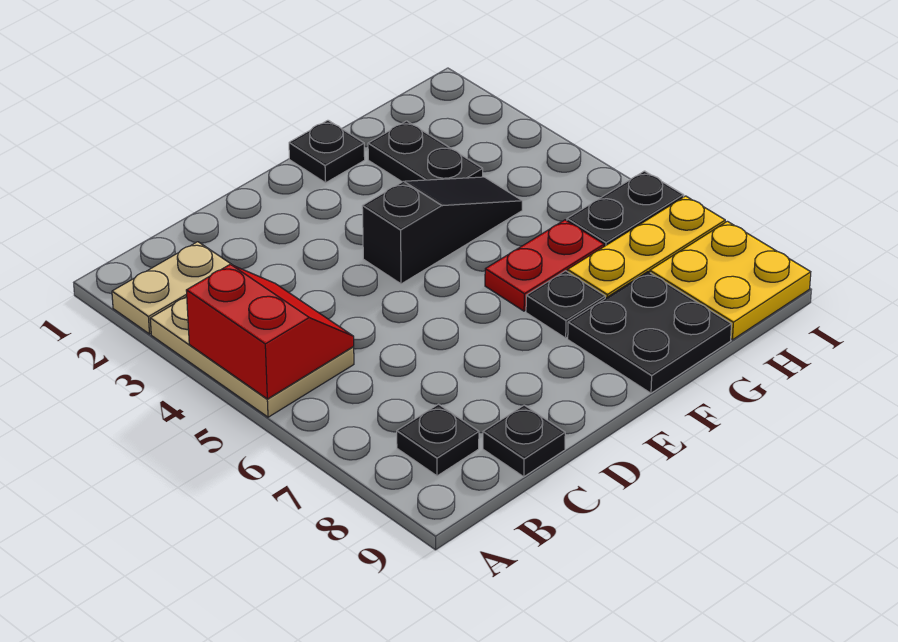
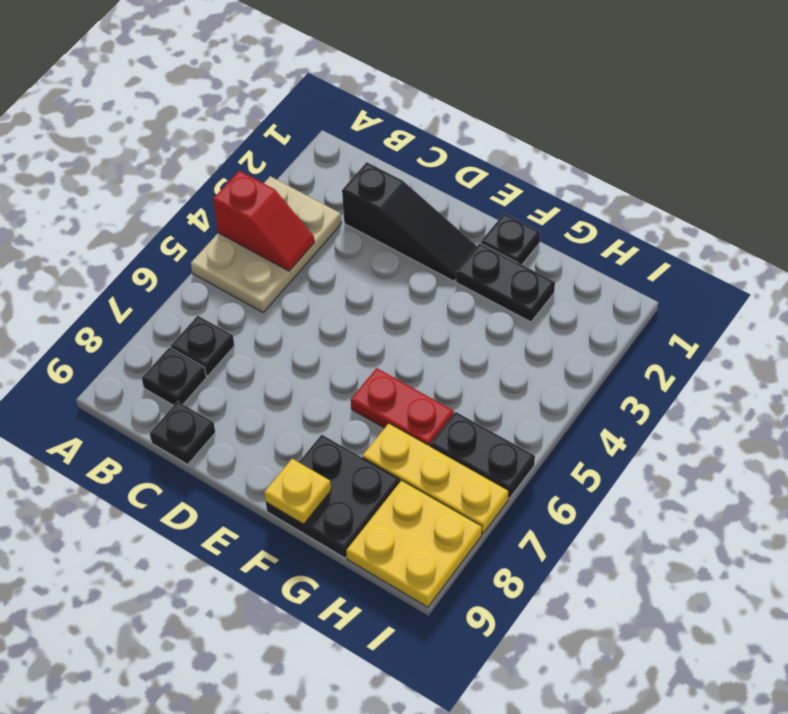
tan 1x2 plate [112,242,232,334] -> none
red 2x2 slope [186,264,354,399] -> red 1x2 slope [213,171,314,271]
black 1x3 slope [362,177,522,284] -> black 1x3 slope moved to [342,162,477,281]
black 1x1 plate [526,271,605,338] -> black 1x1 plate moved to [171,316,234,376]
none -> yellow 1x1 plate [264,459,331,524]
black 1x2 plate [368,121,483,182] -> black 1x2 plate turned to [456,243,555,322]

